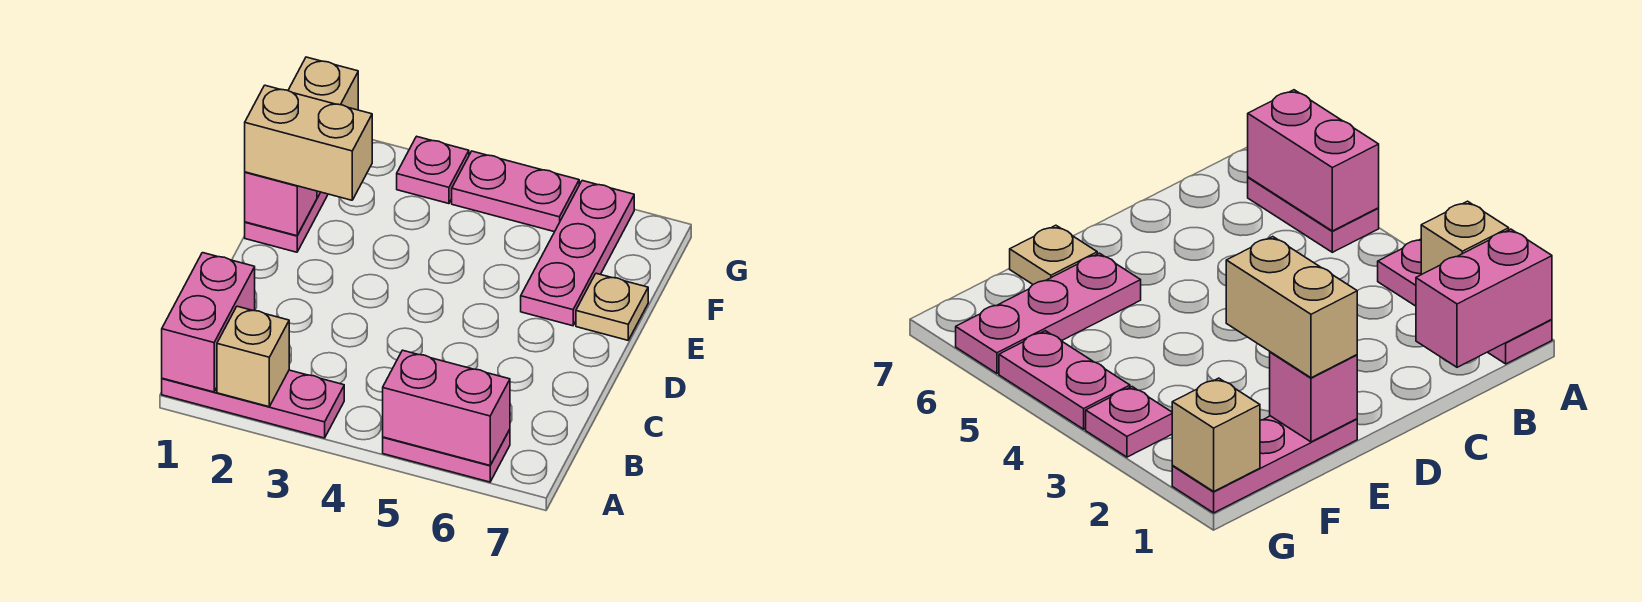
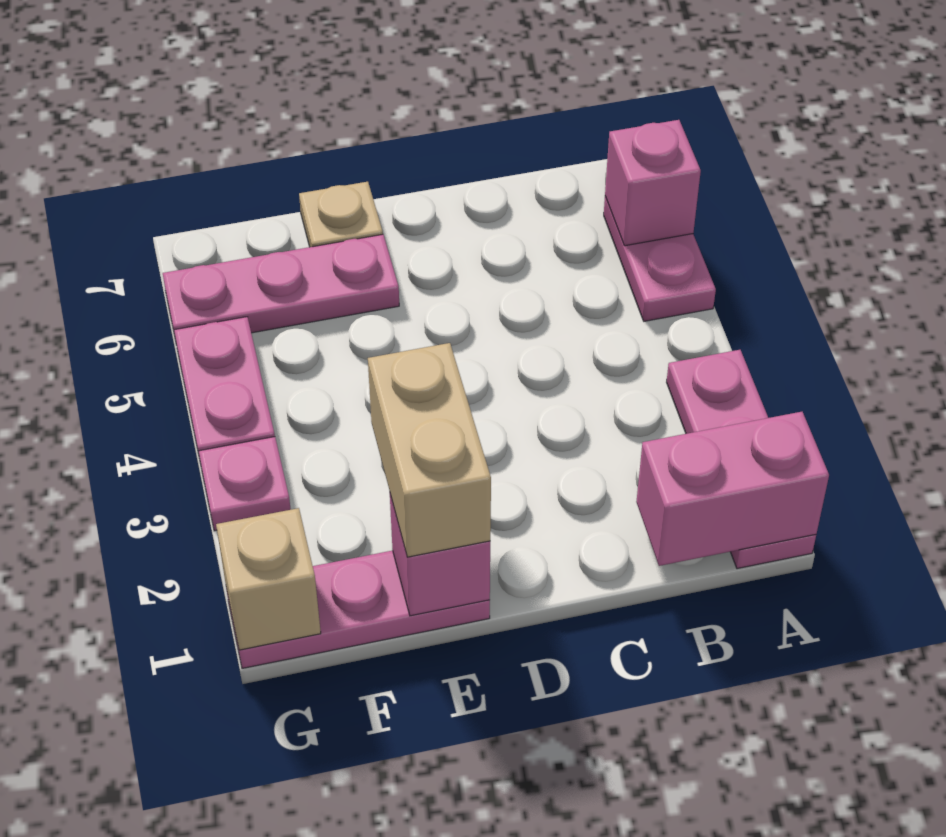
tan 1x1 brick [217,306,289,407] -> none
pink 1x2 brick [383,350,510,465] -> pink 1x1 brick [605,120,701,246]

